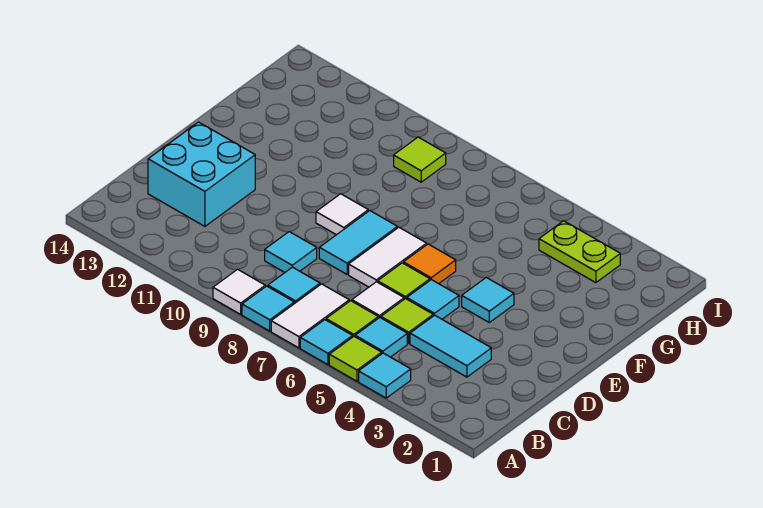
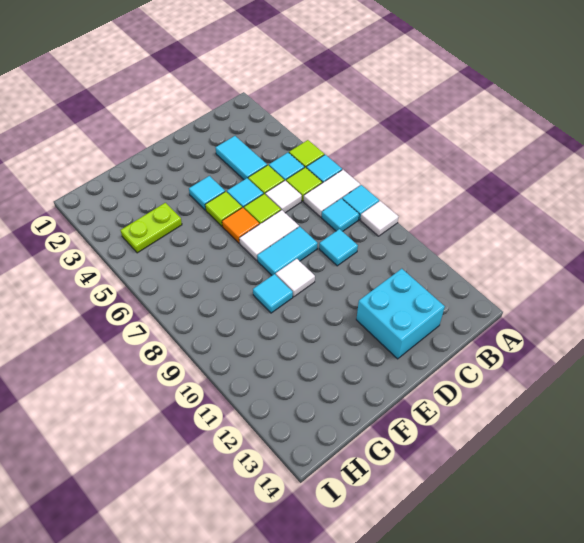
cyan 1x1 tile [359,353,411,398] -> cyan 1x1 tile moved to [253,274,293,313]
lime 1x2 plate [539,221,620,283] -> lime 1x2 plate turned to [121,203,182,253]
lime 1x1 tile [394,137,446,182] -> lime 1x1 tile moved to [205,191,242,226]

